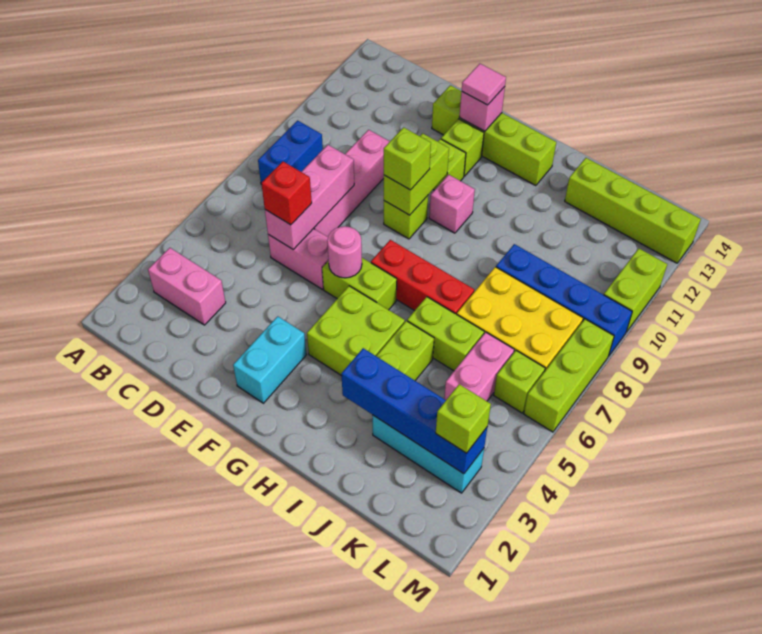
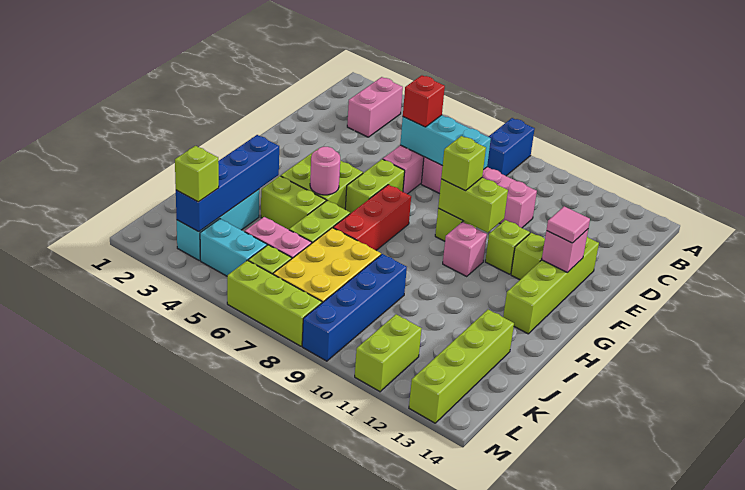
blue 1x2 brick [258,120,323,185] -> blue 1x2 brick turned to [487,118,534,176]
pink 1x3 brick [265,145,354,250] -> cyan 1x3 brick [400,115,491,170]
cyan 1x2 brick [233,316,306,403] -> cyan 1x2 brick moved to [200,219,267,276]
pink 1x1 round brick [327,226,362,278] -> pink 1x1 round brick moved to [310,147,340,195]
lime 1x2 brick [604,249,667,332] -> lime 1x2 brick turned to [355,314,422,392]

